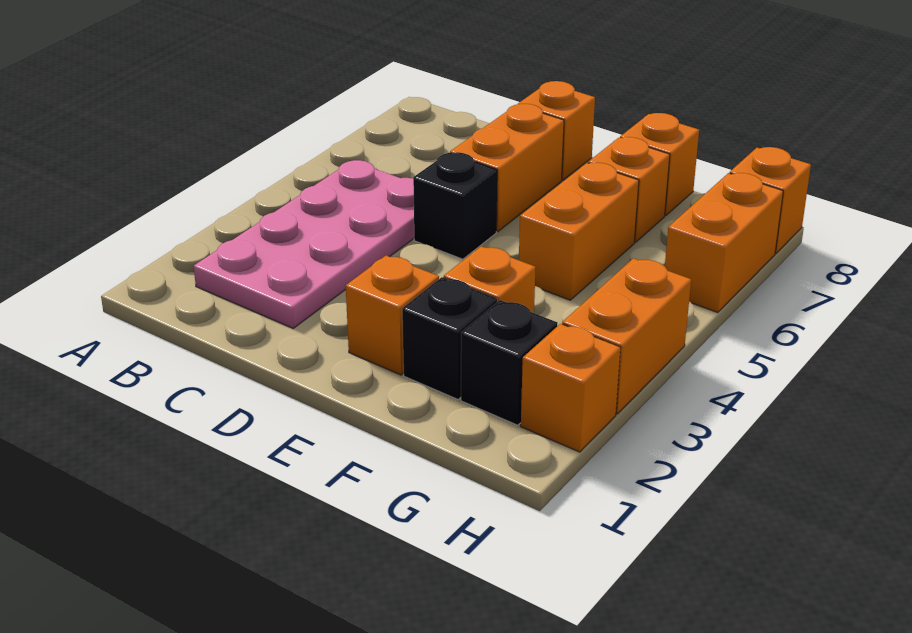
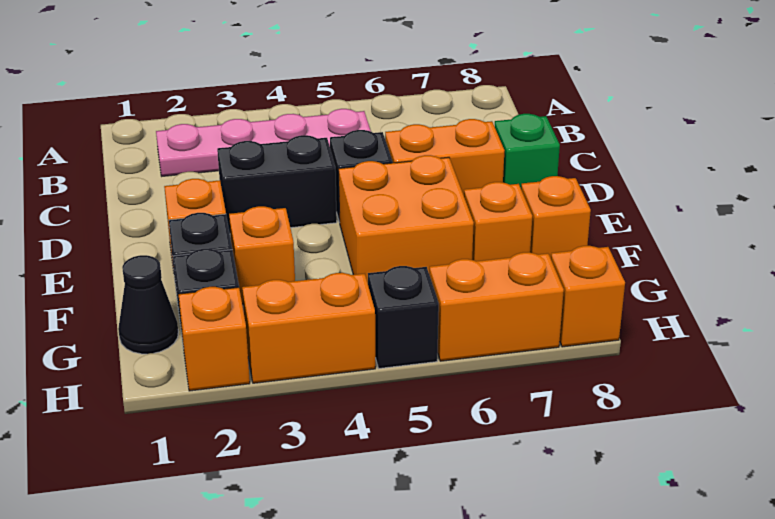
pink 2x4 plate [194,160,414,328] -> pink 1x4 plate [156,109,371,176]
none -> black 1x2 brick [217,135,337,233]
orange 1x1 brick [518,81,595,180] -> green 1x1 brick [495,114,560,188]
orange 1x2 brick [519,163,639,300] -> orange 2x2 brick [339,155,474,283]
none -> black 1x1 cone [118,255,178,354]
none -> black 1x1 brick [368,266,439,368]

